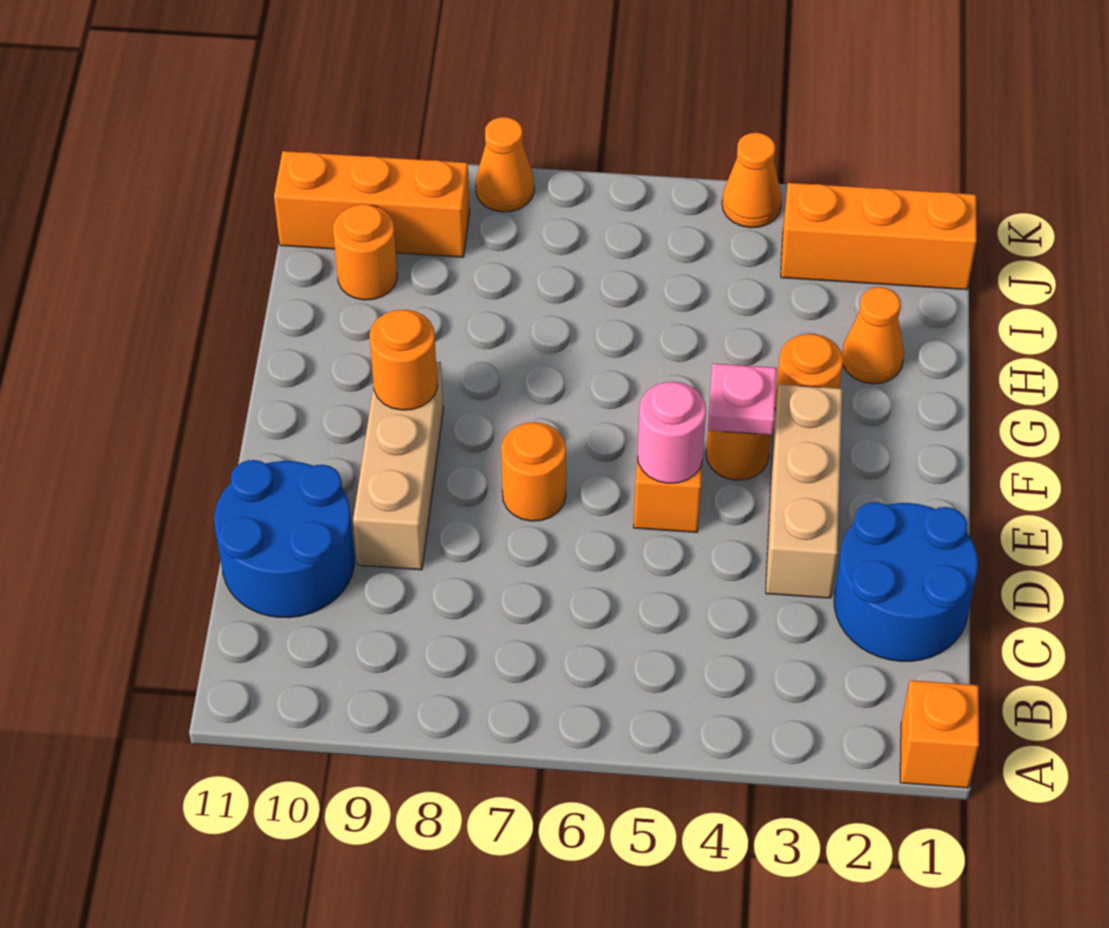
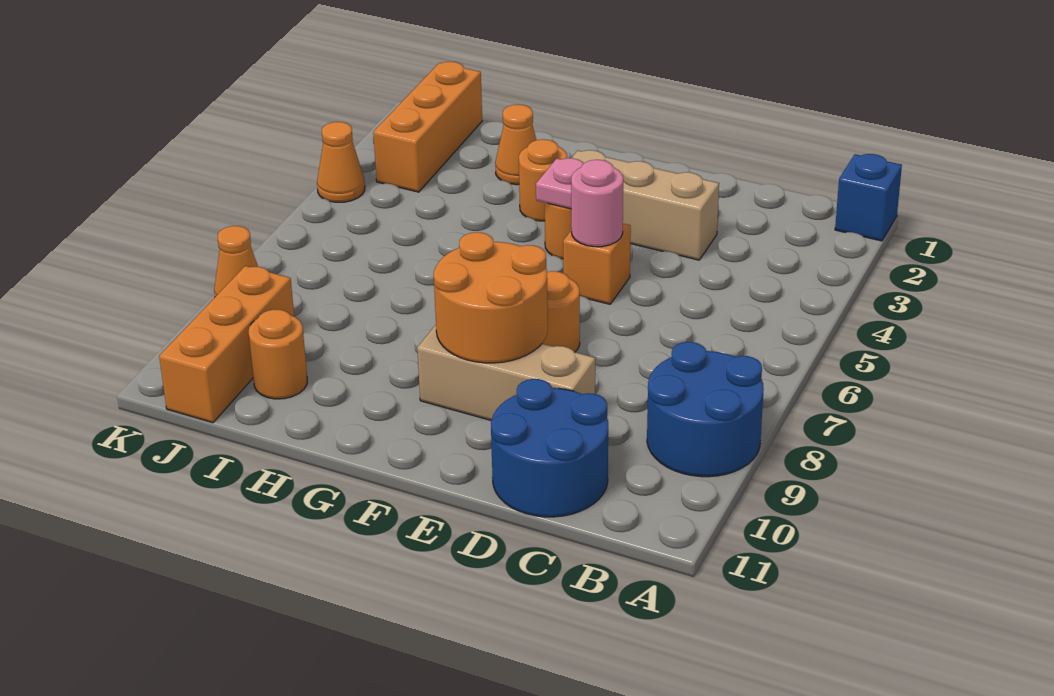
orange 1x1 brick [900,680,979,788] -> blue 1x1 brick [835,154,902,241]
blue 2x2 round brick [834,502,978,661] -> blue 2x2 round brick moved to [647,342,764,477]
orange 1x1 round brick [370,310,437,410] -> orange 2x2 round brick [434,232,548,363]

